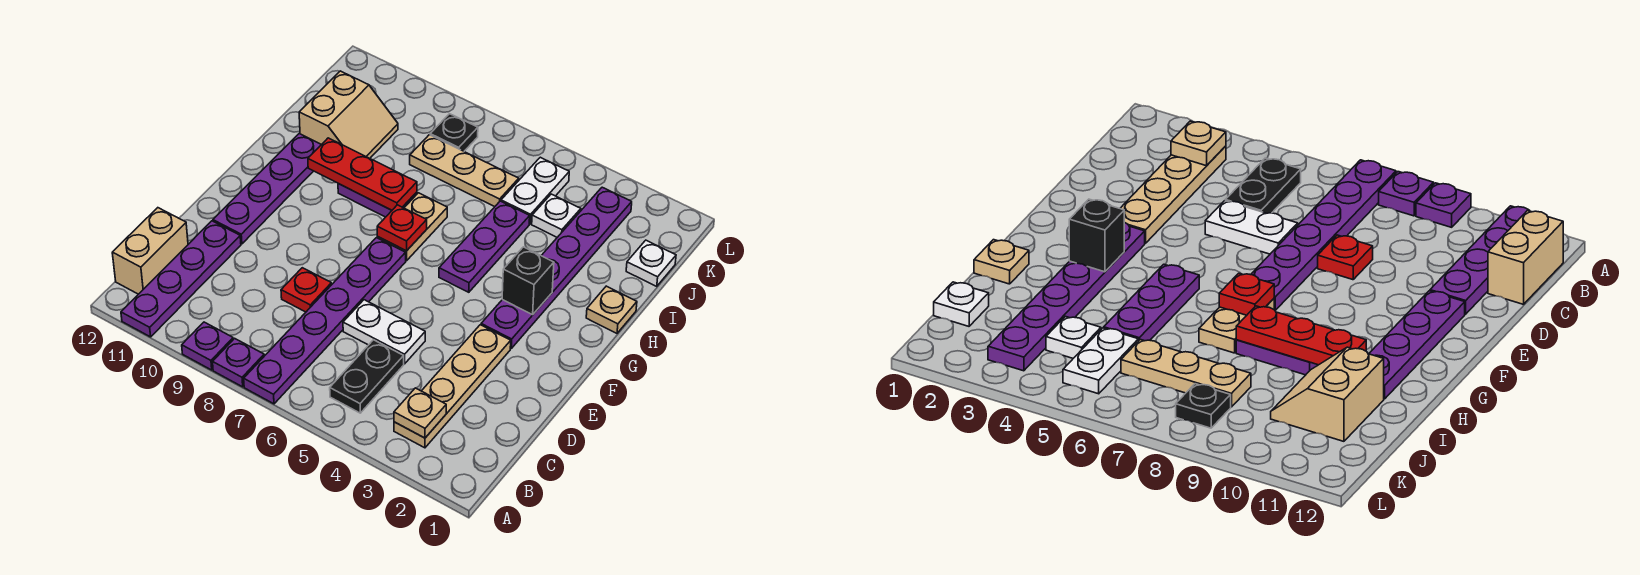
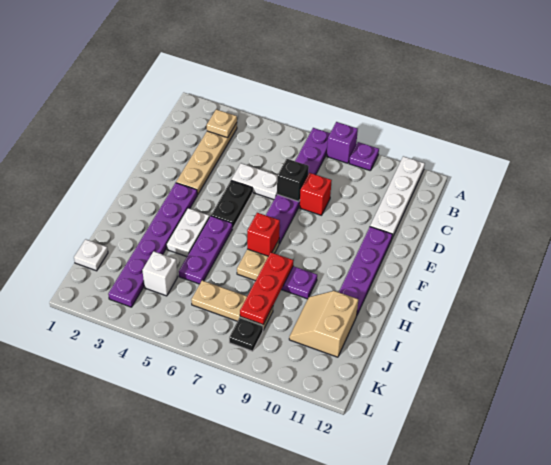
purple 1x1 plate [213,338,264,387] -> purple 1x1 brick [327,122,358,163]
purple 1x4 plate [121,221,241,337] -> white 1x4 plate [370,156,425,238]
black 1x2 plate [330,340,404,413] -> black 1x2 plate moved to [211,180,252,228]
tan 1x2 brick [112,208,188,294] -> none
red 1x1 plate [281,268,332,312] -> red 1x1 brick [300,173,332,215]
black 1x1 brick [502,247,554,315] -> black 1x1 brick moved to [277,159,309,202]
red 1x1 plate [377,205,427,251] -> red 1x1 brick [247,213,280,256]
tan 1x1 plate [586,286,637,333] -> none
red 1x3 plate [308,138,417,210] -> red 1x3 plate turned to [240,252,294,325]
white 1x1 plate [532,194,581,237] -> white 1x1 brick [142,251,177,296]
white 1x2 plate [501,157,569,224] -> white 1x2 plate moved to [167,208,209,257]

